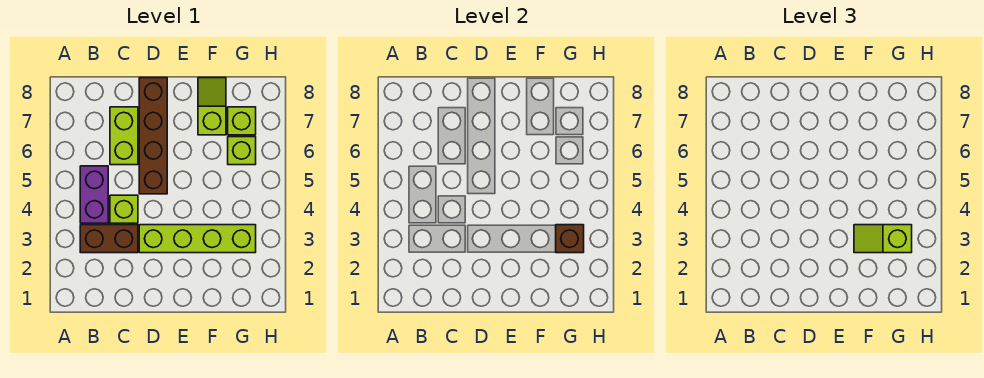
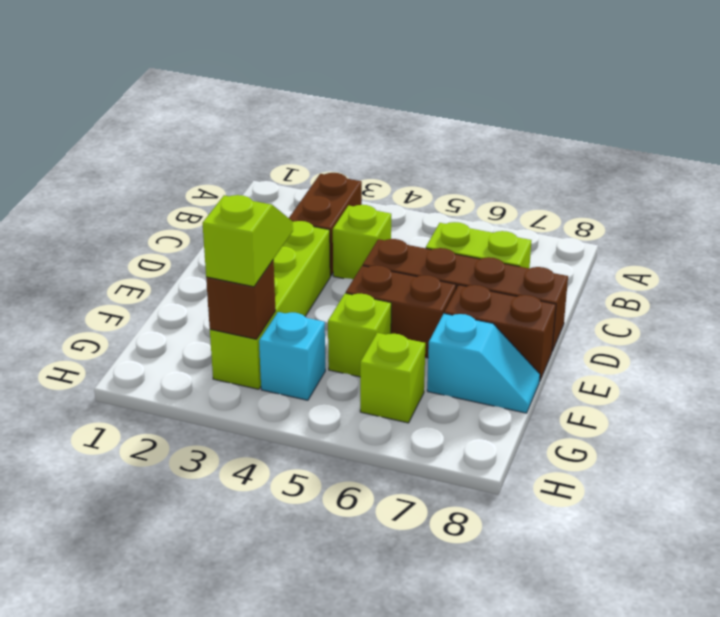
purple 1x2 brick [80,166,108,223] -> none
none -> brown 1x2 brick [346,266,456,358]
none -> brown 1x2 brick [444,285,556,382]
lime 1x2 slope [198,78,226,135] -> cyan 1x2 slope [427,314,540,413]
none -> cyan 1x1 brick [259,312,325,400]
lime 1x1 brick [228,107,256,135] -> lime 1x1 brick moved to [328,293,391,377]

